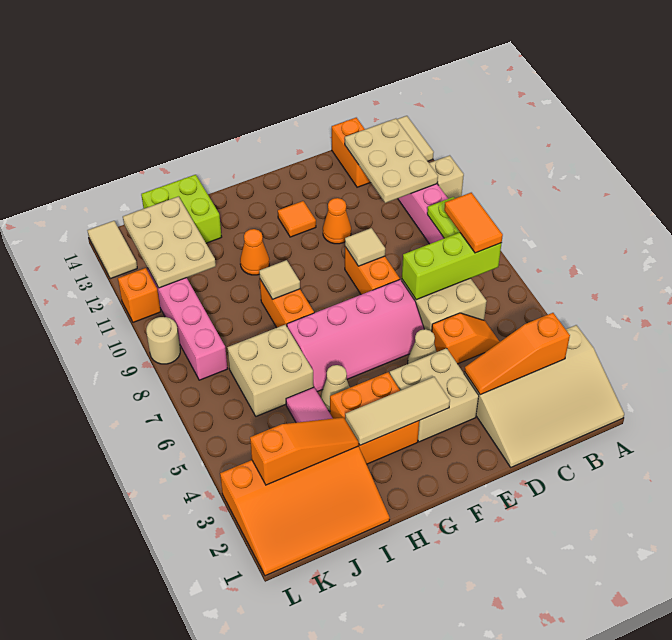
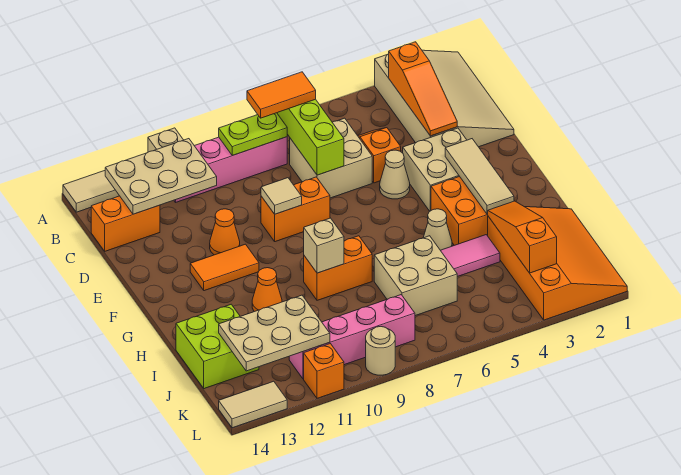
pink 2x4 slope [287,280,424,392] -> none
orange 1x1 tile [278,201,316,237] -> orange 1x2 tile [190,244,259,291]
tan 1x1 tile [259,260,300,300] -> tan 1x1 brick [304,218,344,273]

